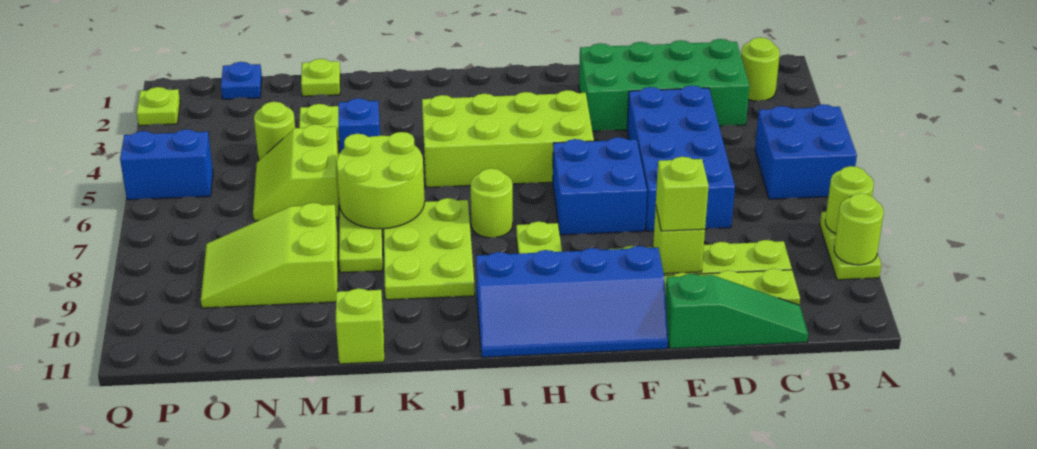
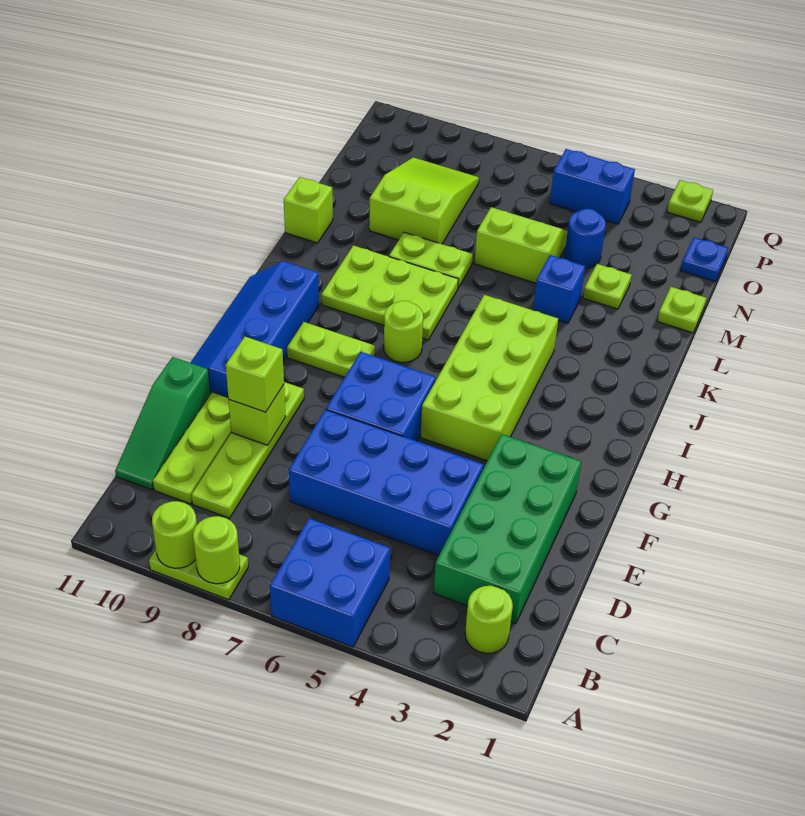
lime 2x2 round brick [337,132,425,229] -> none
lime 1x1 round brick [254,102,295,160] -> blue 1x1 round brick [565,208,606,268]
blue 1x2 brick [120,129,213,200] -> blue 1x2 brick turned to [550,149,635,224]

